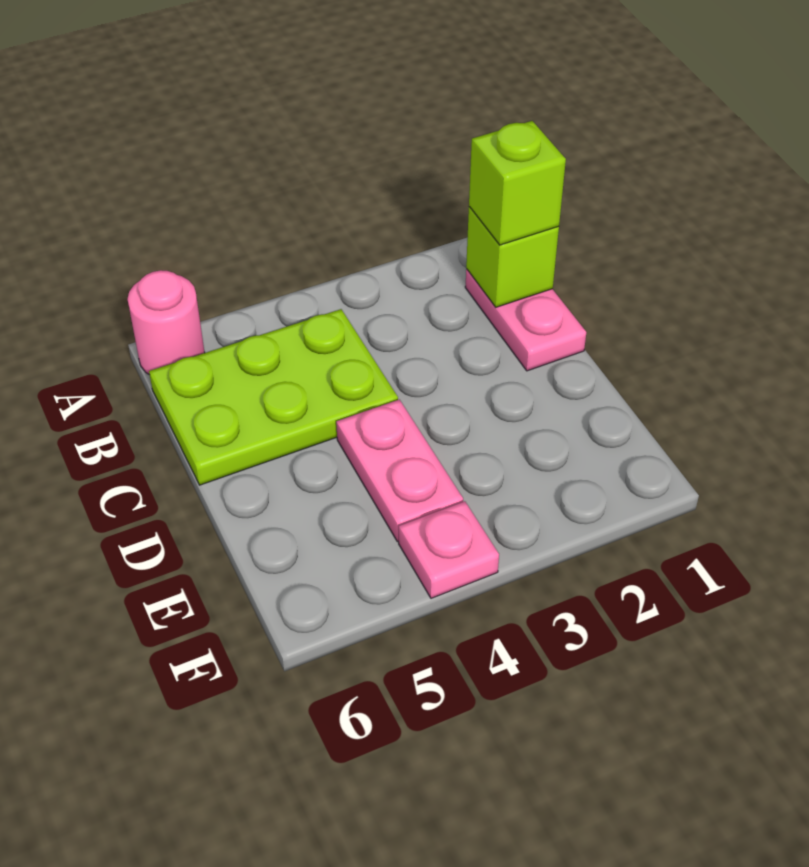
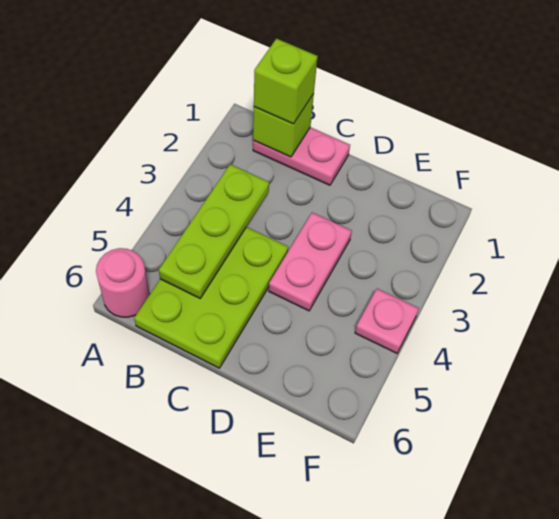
none -> lime 1x3 plate [159,164,269,298]
pink 1x2 plate [336,400,463,541] -> pink 1x2 plate turned to [269,212,352,311]

